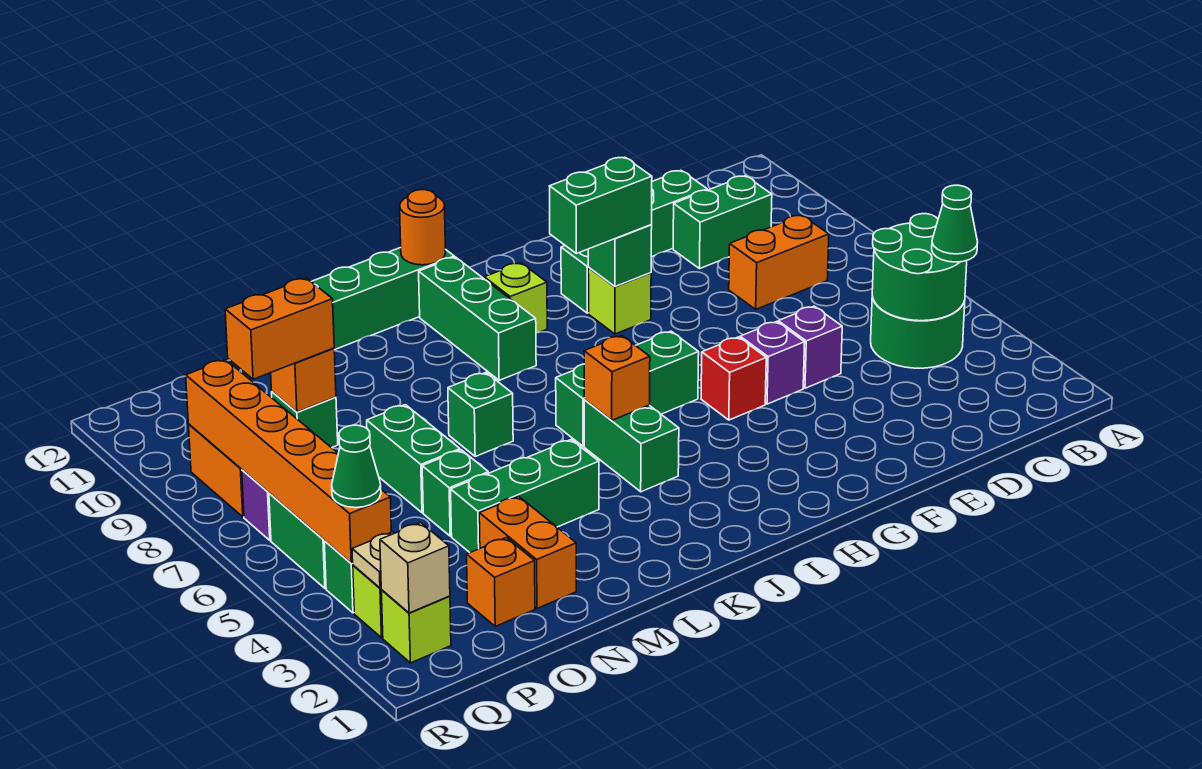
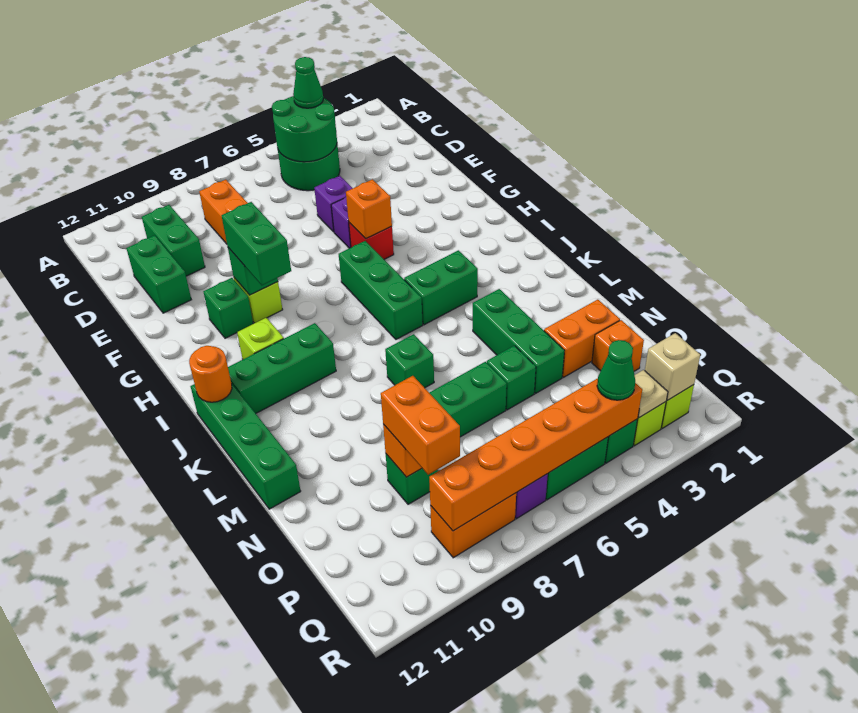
orange 1x1 brick [584,336,650,420] -> orange 1x1 brick moved to [346,179,392,239]

